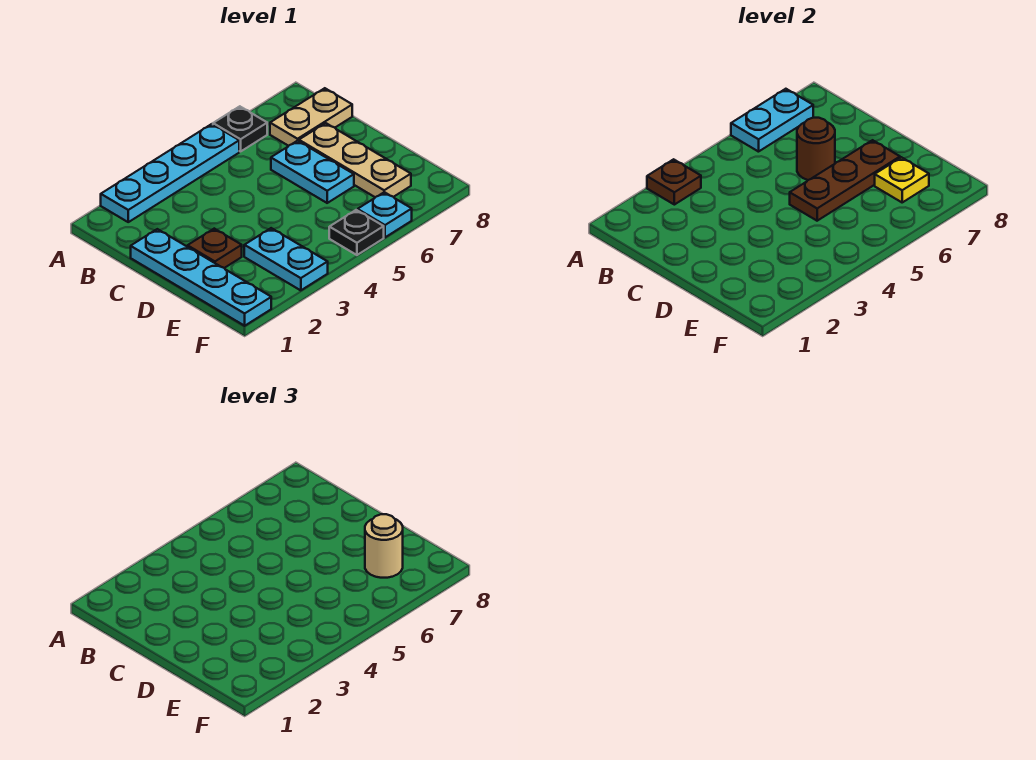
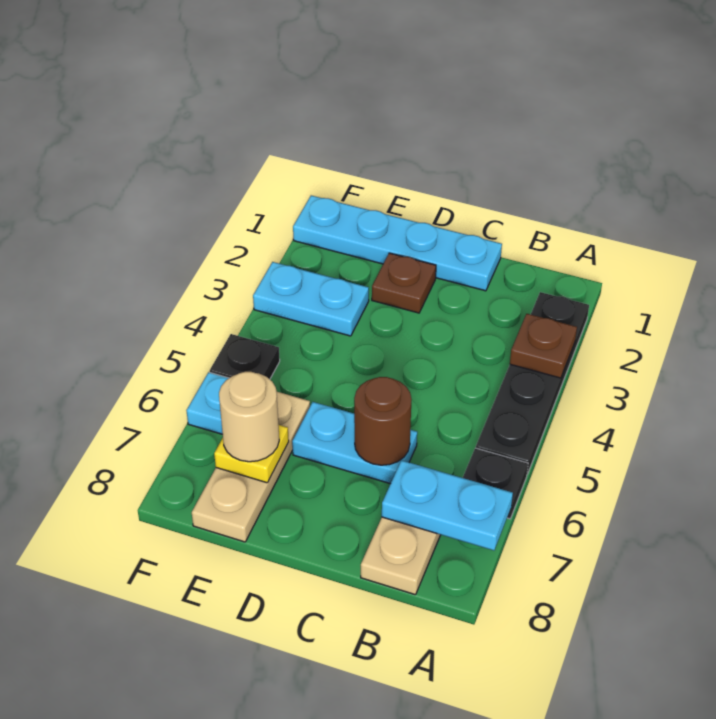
cyan 1x4 plate [101,124,239,222] -> black 1x4 plate [476,292,589,474]
cyan 1x2 plate [731,89,813,152] -> cyan 1x2 plate turned to [382,460,513,550]
tan 1x3 plate [299,123,411,197] -> tan 1x3 plate turned to [192,391,310,542]
brown 1x3 plate [790,140,900,221] -> none

